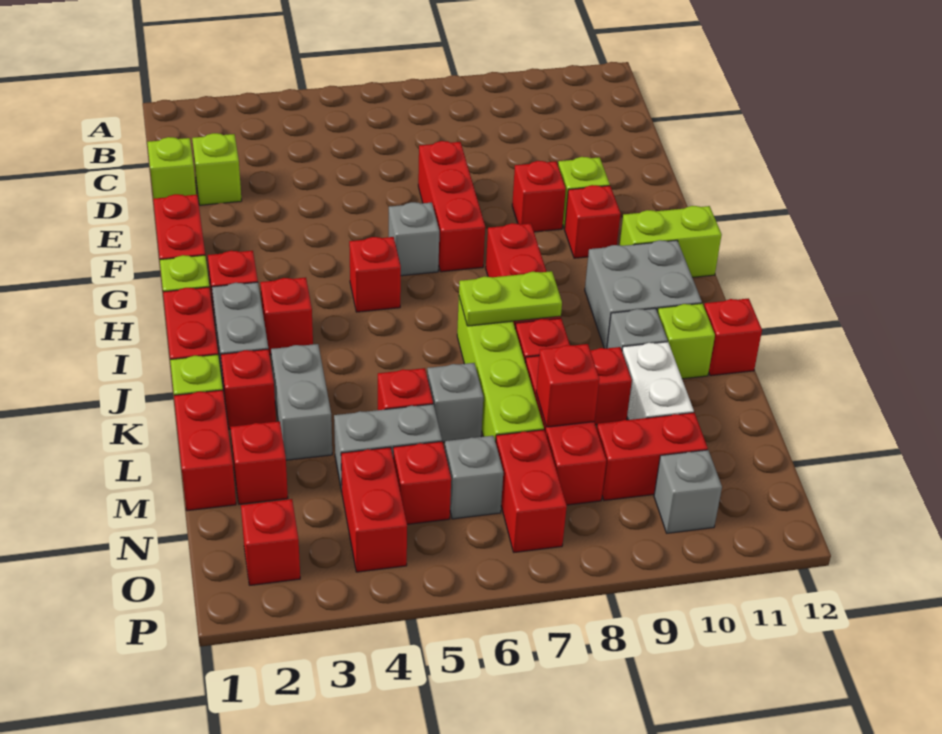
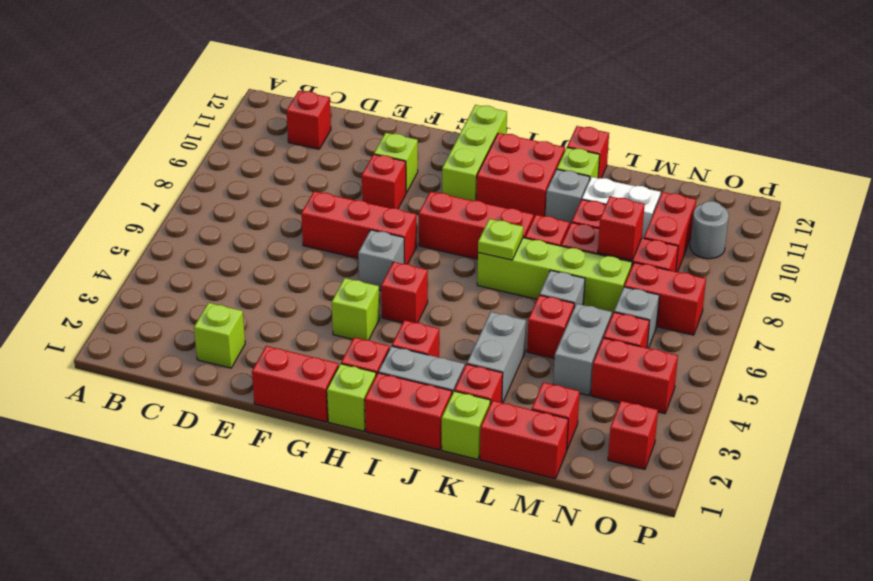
lime 1x1 brick [147,137,196,199] -> lime 1x1 brick moved to [332,278,380,340]
red 1x1 brick [565,185,621,258] -> red 1x1 brick moved to [286,91,331,149]
lime 1x2 brick [620,206,722,277] -> lime 1x3 brick [442,105,507,201]
grey 2x2 brick [585,240,702,348] -> red 2x2 brick [476,133,565,217]
lime 1x2 plate [459,271,562,326] -> lime 1x1 plate [478,219,523,260]
grey 1x2 brick [271,344,332,460] -> grey 1x2 brick turned to [467,312,526,403]
grey 1x1 brick [654,450,722,533] -> grey 1x1 round brick [690,201,729,259]

